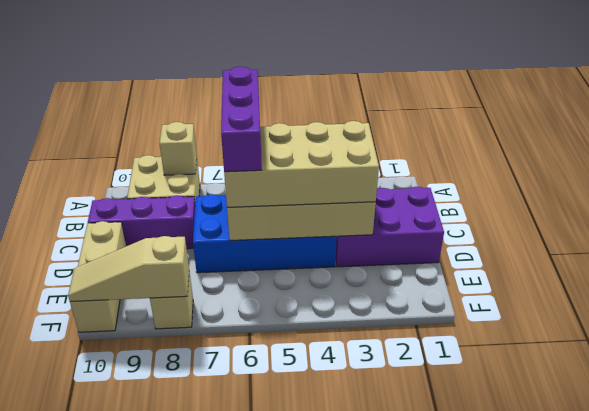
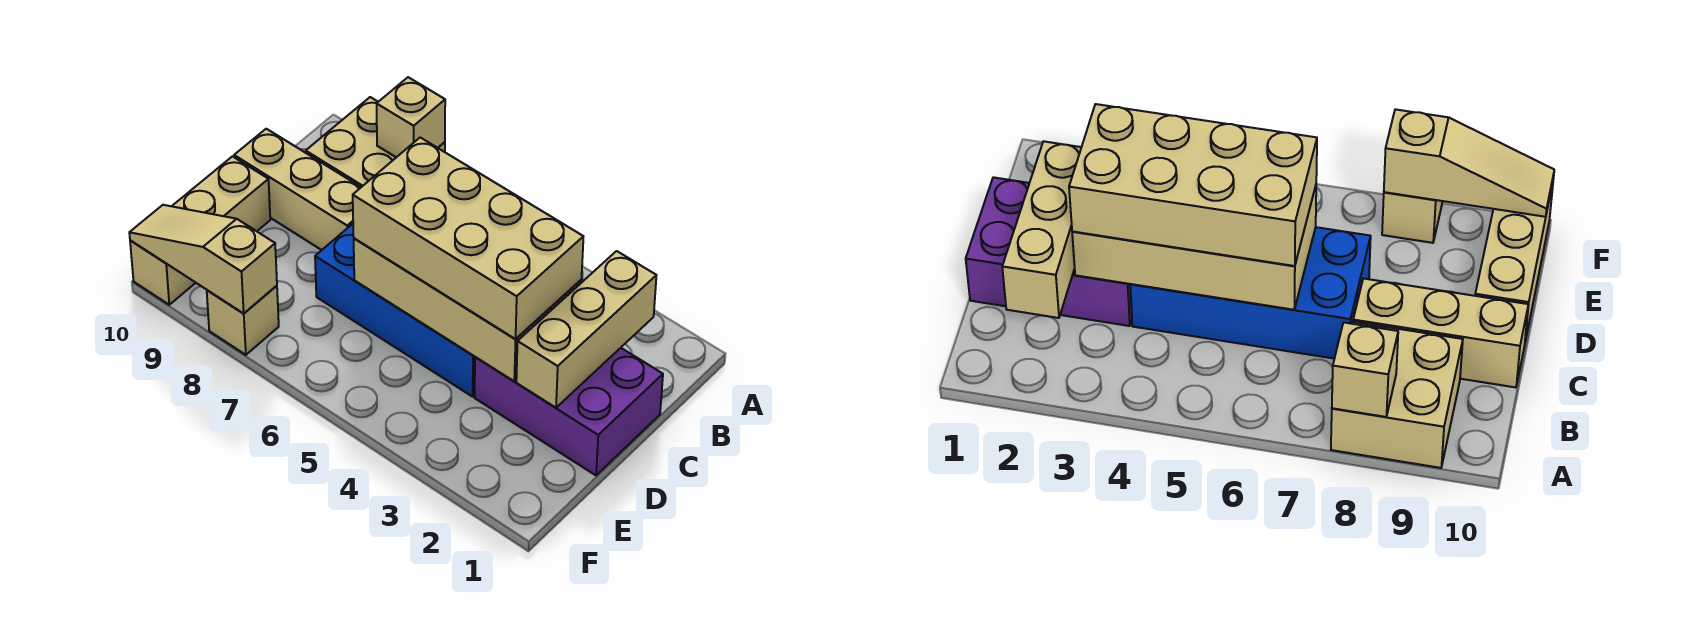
none -> tan 1x3 brick [516,251,656,408]
purple 1x3 brick [221,67,262,172] -> none
purple 1x3 brick [88,196,195,249] -> tan 1x3 brick [234,129,361,250]

